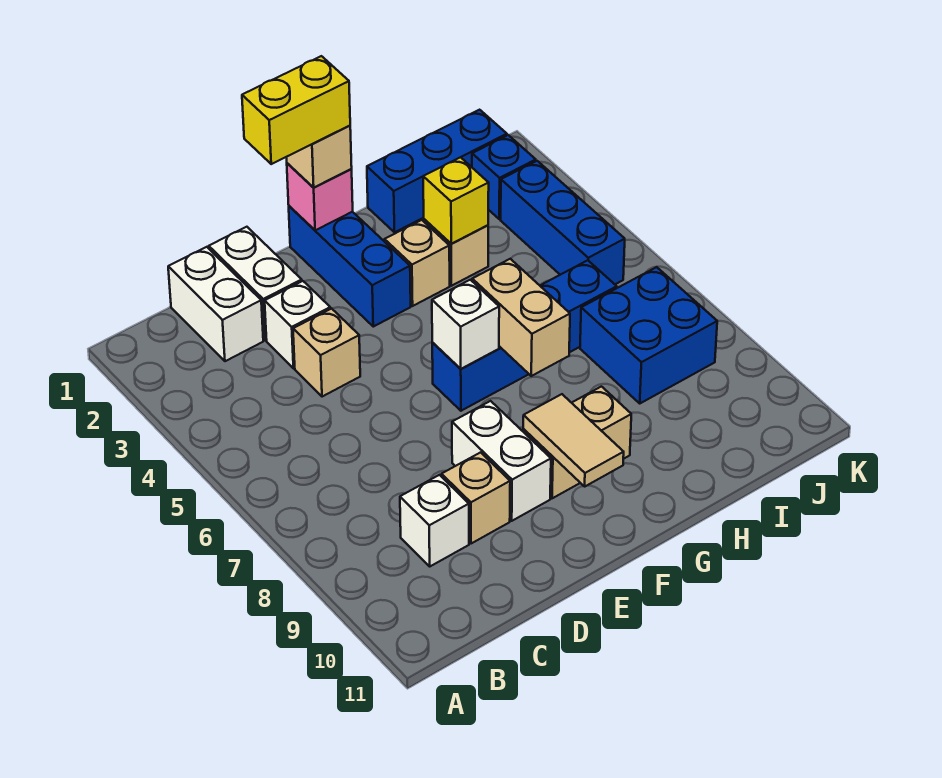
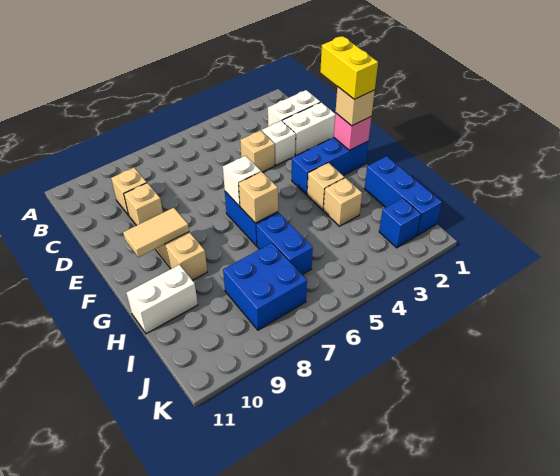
white 1x1 brick [400,475,469,566] -> tan 1x1 brick [111,168,147,215]
white 1x2 brick [452,401,551,521] -> white 1x2 brick moved to [126,265,198,334]
tan 1x2 brick [472,259,570,376] -> tan 1x1 brick [239,172,278,223]
yellow 1x1 brick [423,157,489,244] -> none
blue 1x3 brick [501,161,625,284] -> none

